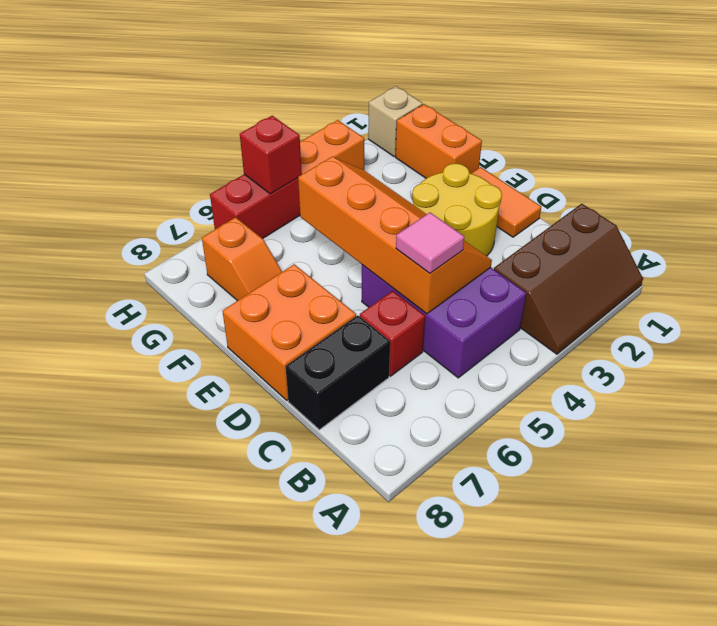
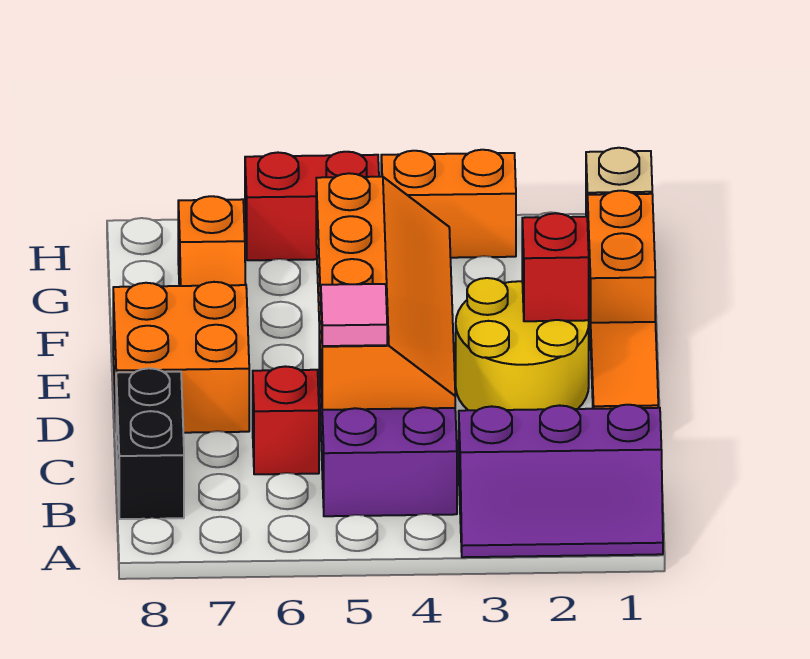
brown 2x3 slope [494,204,643,354] -> purple 2x3 slope [459,405,663,557]
black 1x2 brick [286,315,390,430] -> black 1x2 brick turned to [116,368,184,519]
red 1x1 brick [240,116,302,194] -> red 1x1 brick moved to [522,213,589,321]

